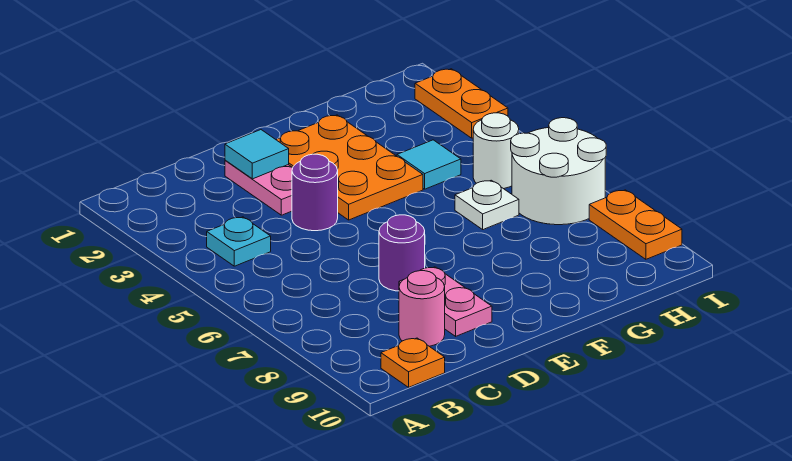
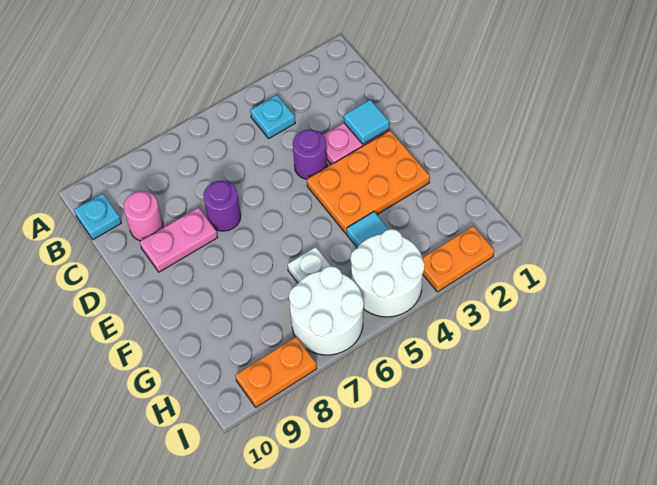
orange 1x1 plate [381,338,445,387] -> cyan 1x1 plate [74,193,121,240]
white 1x1 round brick [473,113,519,189] -> white 2x2 round brick [350,229,425,317]

